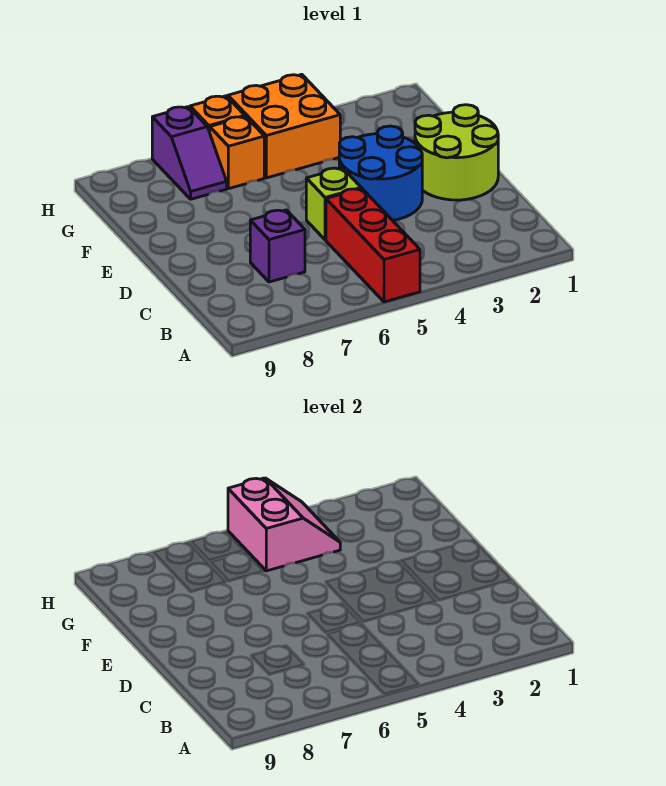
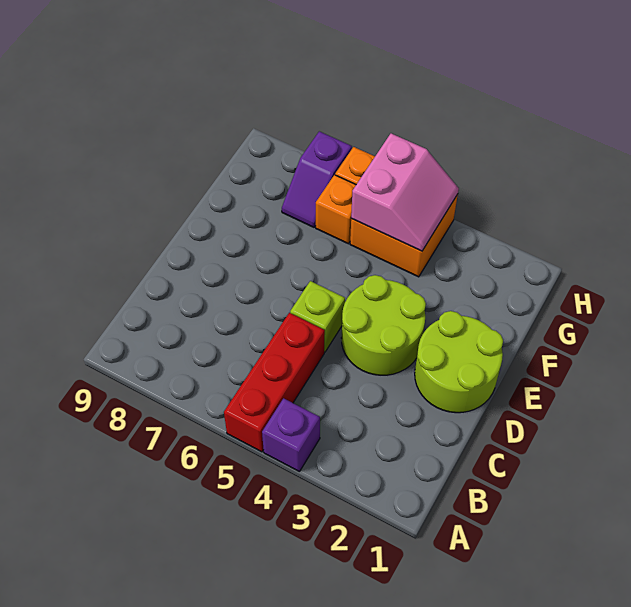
purple 1x1 brick [250,210,305,282] -> purple 1x1 brick moved to [262,398,320,472]
blue 2x2 round brick [339,126,422,220] -> lime 2x2 round brick [341,275,426,375]

